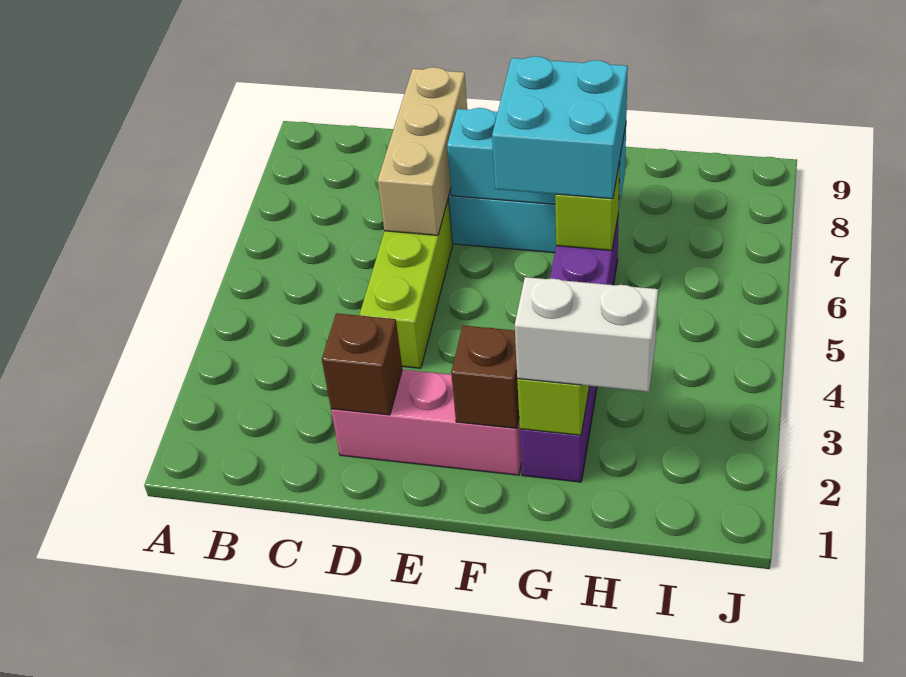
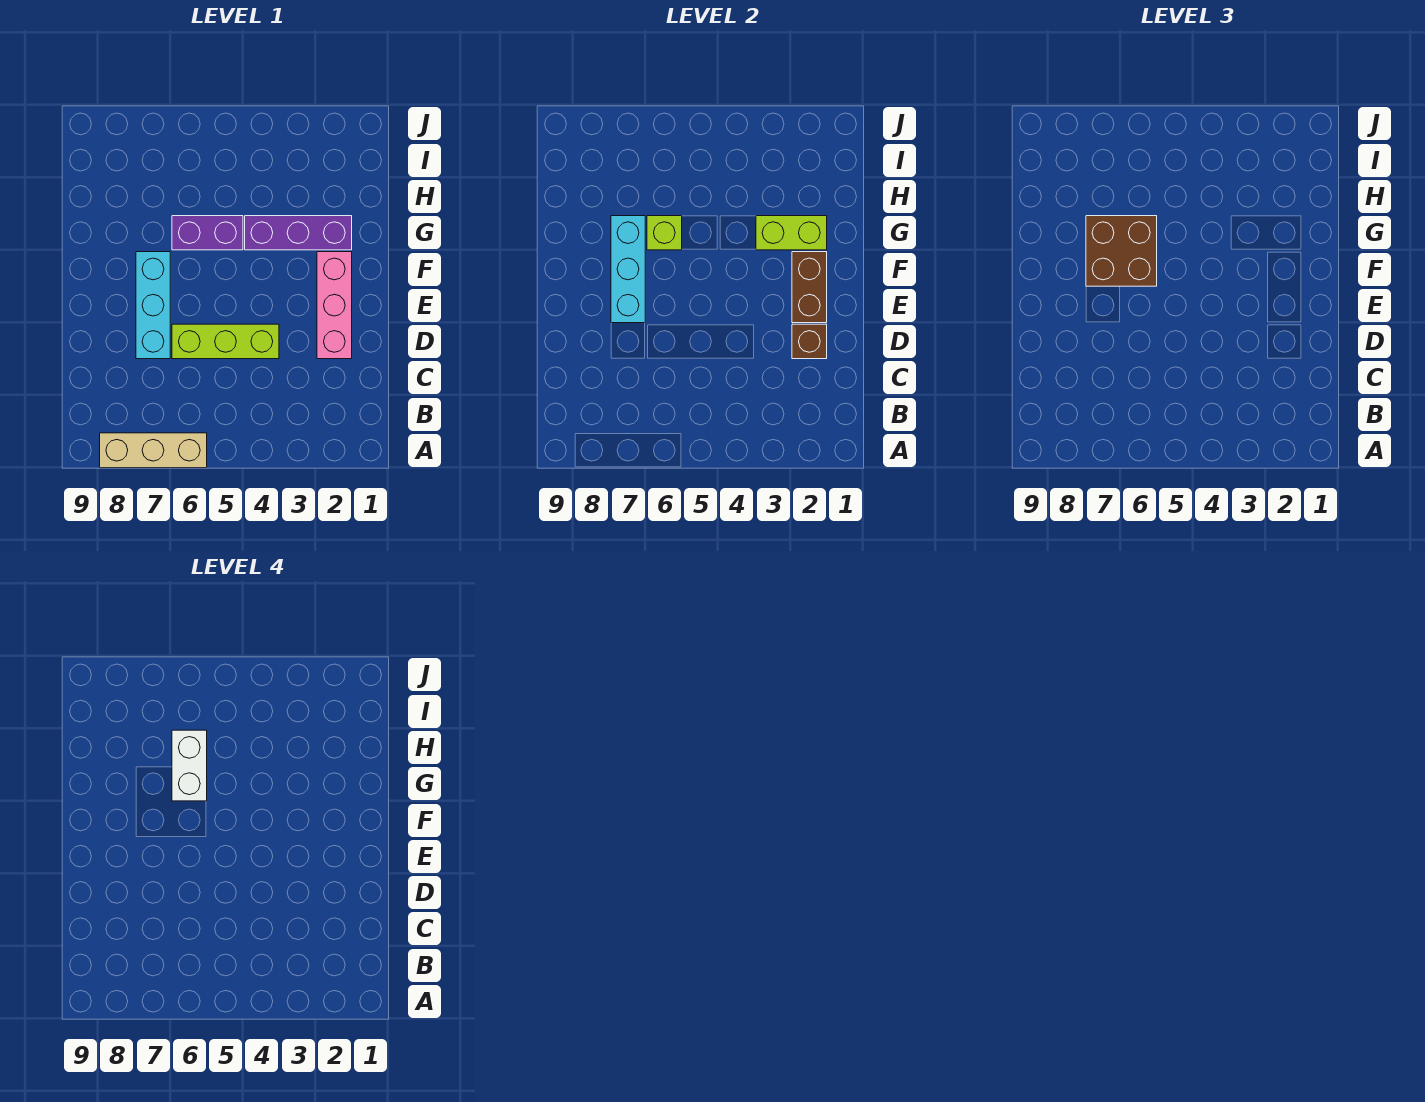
tan 1x3 brick [378,67,467,235] -> tan 1x3 brick moved to [100,433,207,468]
brown 1x1 brick [451,326,519,428] -> brown 1x2 brick [792,252,827,323]
cyan 2x2 brick [492,56,628,199] -> brown 2x2 brick [1086,216,1157,286]
white 1x2 brick [515,277,658,392] -> white 1x2 brick moved to [172,730,207,801]

